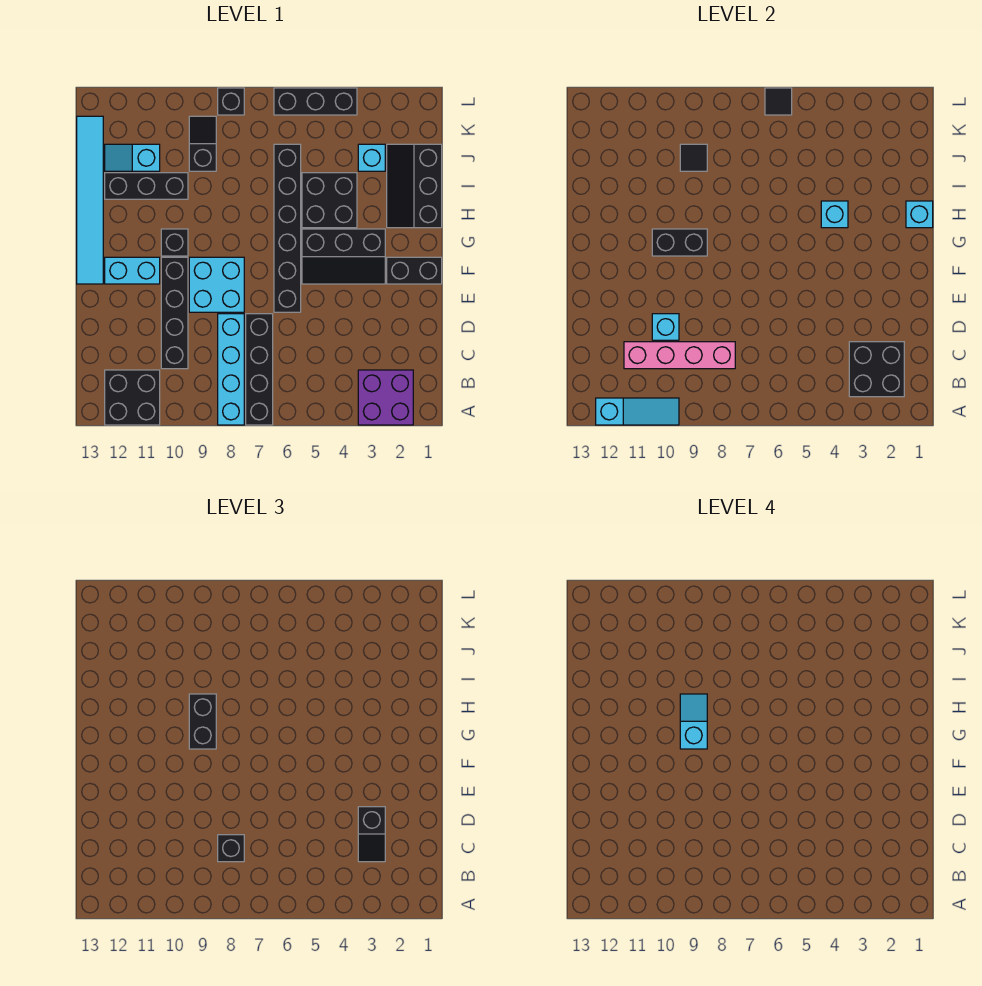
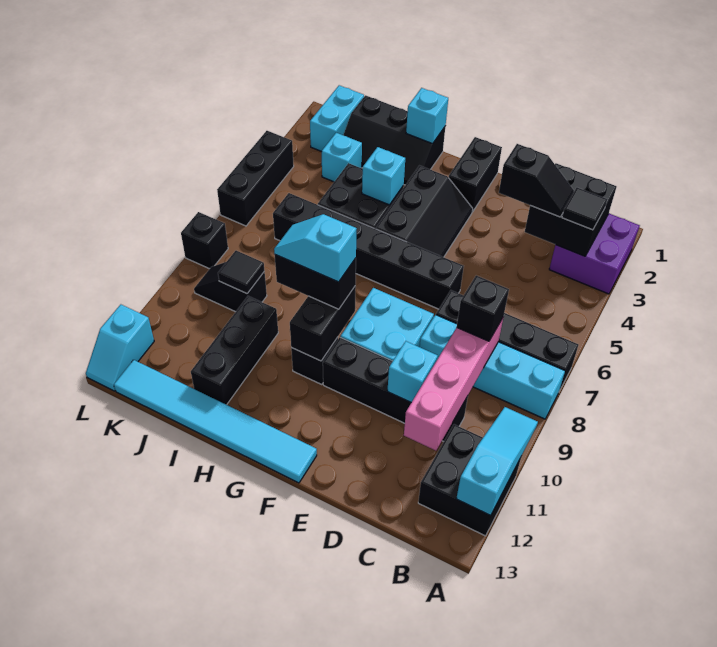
cyan 1x2 brick [105,257,160,284] -> cyan 1x2 brick moved to [310,85,364,152]
cyan 1x2 slope [105,144,160,171] -> cyan 1x2 slope moved to [86,305,154,391]
black 1x1 tile [765,88,792,115] -> black 1x1 tile moved to [562,188,607,230]

